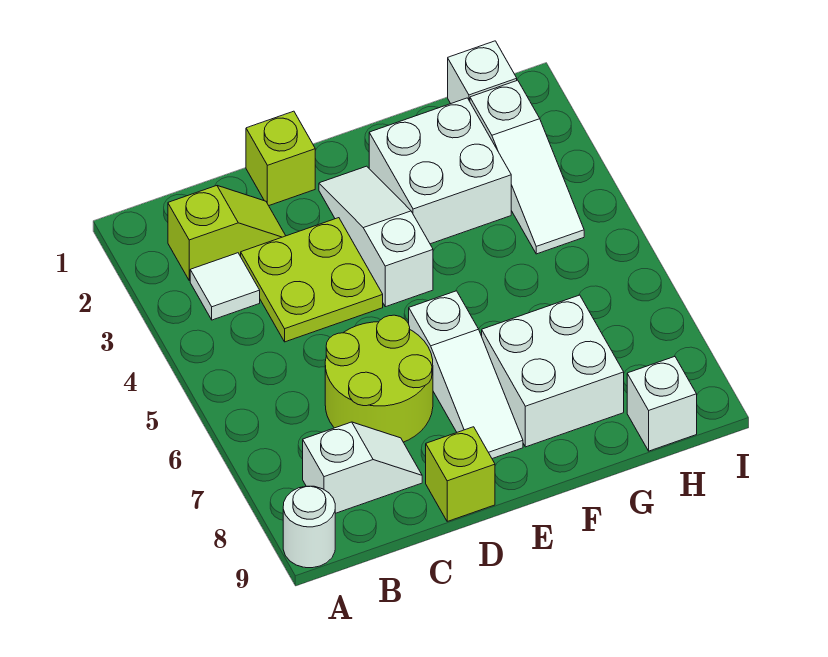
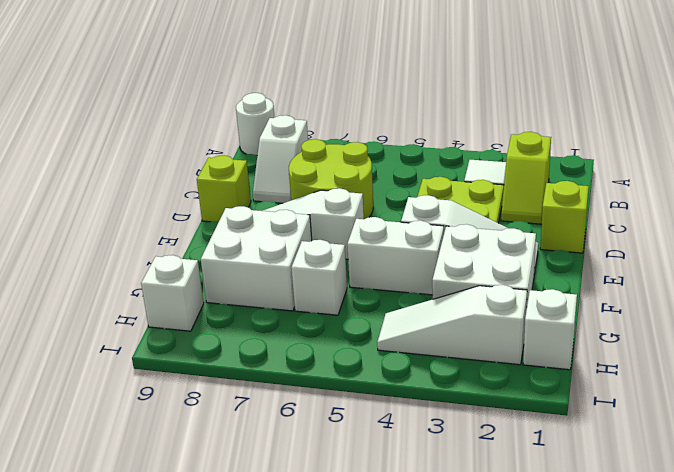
none -> white 1x2 brick [347,217,444,295]
none -> white 1x1 brick [291,240,347,315]

